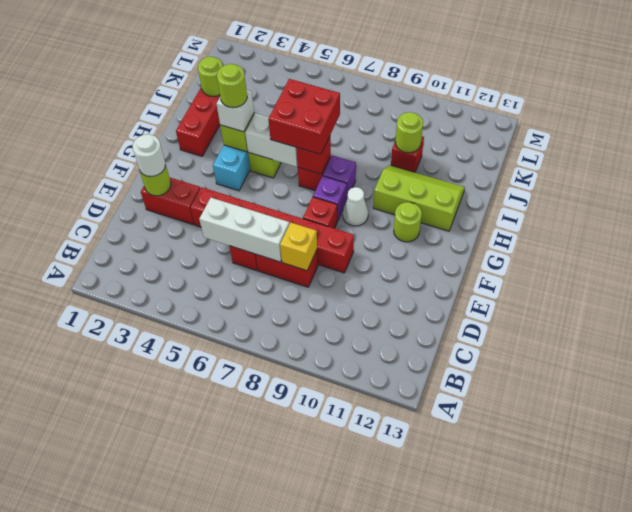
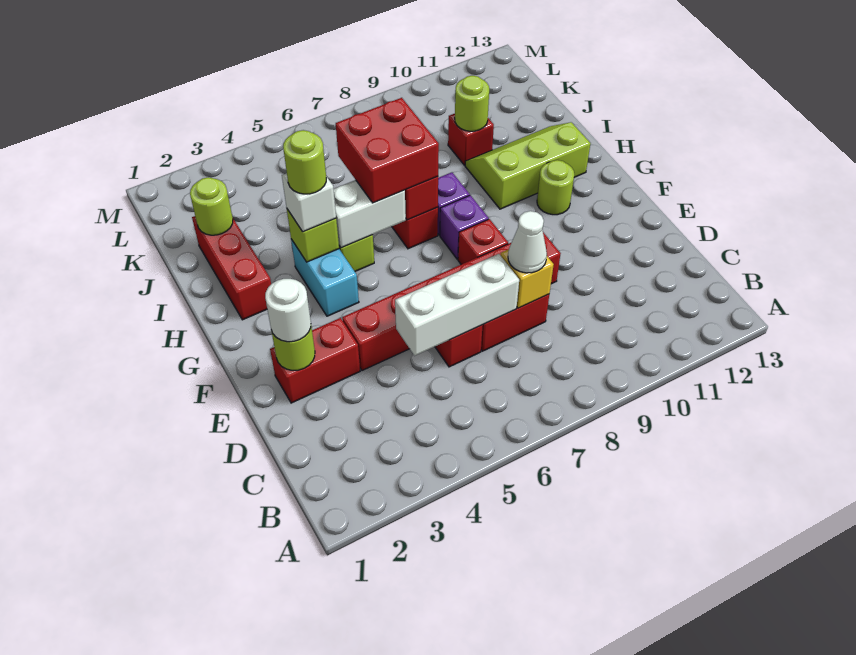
white 1x1 cone [343,187,368,226] -> white 1x1 cone moved to [508,211,547,273]

